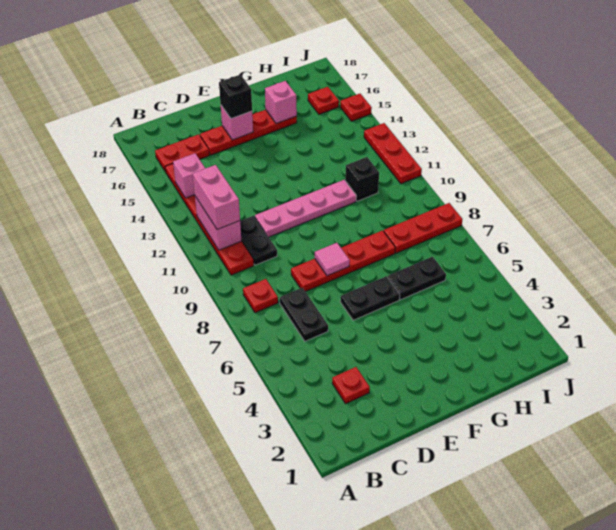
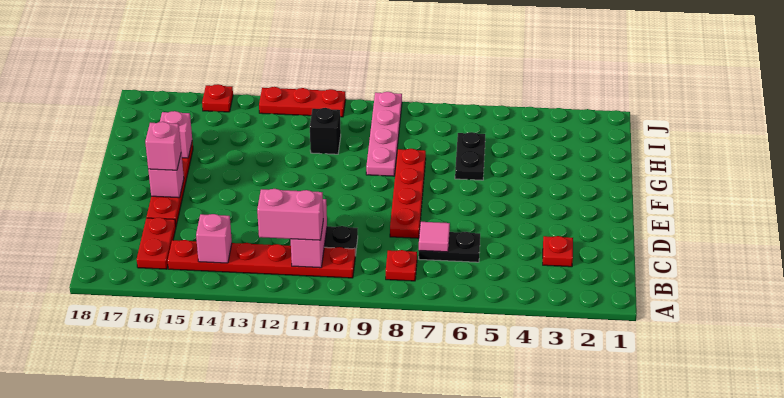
pink 1x2 brick [195,196,241,250] -> pink 1x2 brick turned to [291,199,327,268]
pink 1x4 plate [255,180,356,237] -> pink 1x4 plate moved to [366,92,402,176]
black 1x2 plate [340,276,400,320] -> none
pink 1x1 tile [315,243,350,276] -> pink 1x1 tile moved to [419,222,450,252]
black 1x1 brick [219,75,252,119] -> pink 1x1 brick [145,122,181,170]
red 1x3 plate [384,203,463,253] -> none
red 1x1 plate [308,87,339,114] -> none

